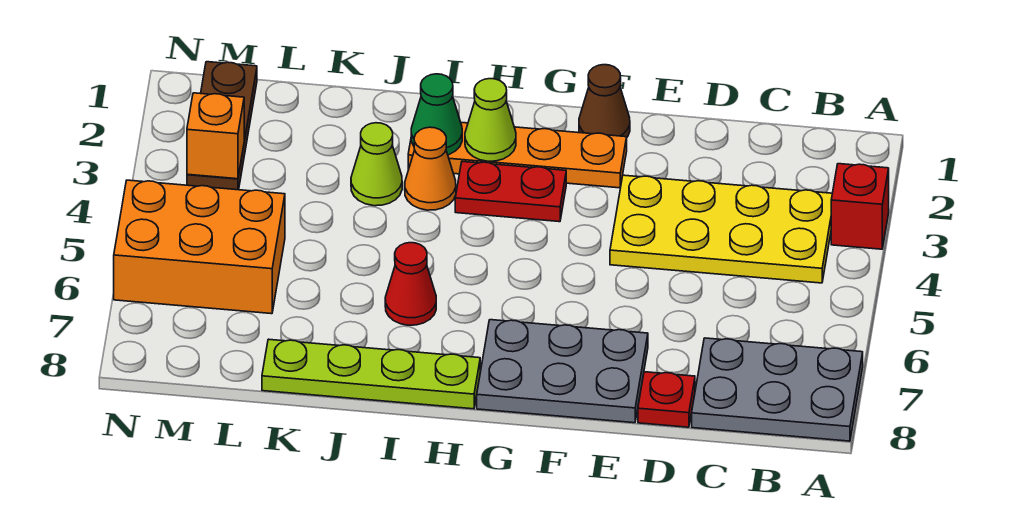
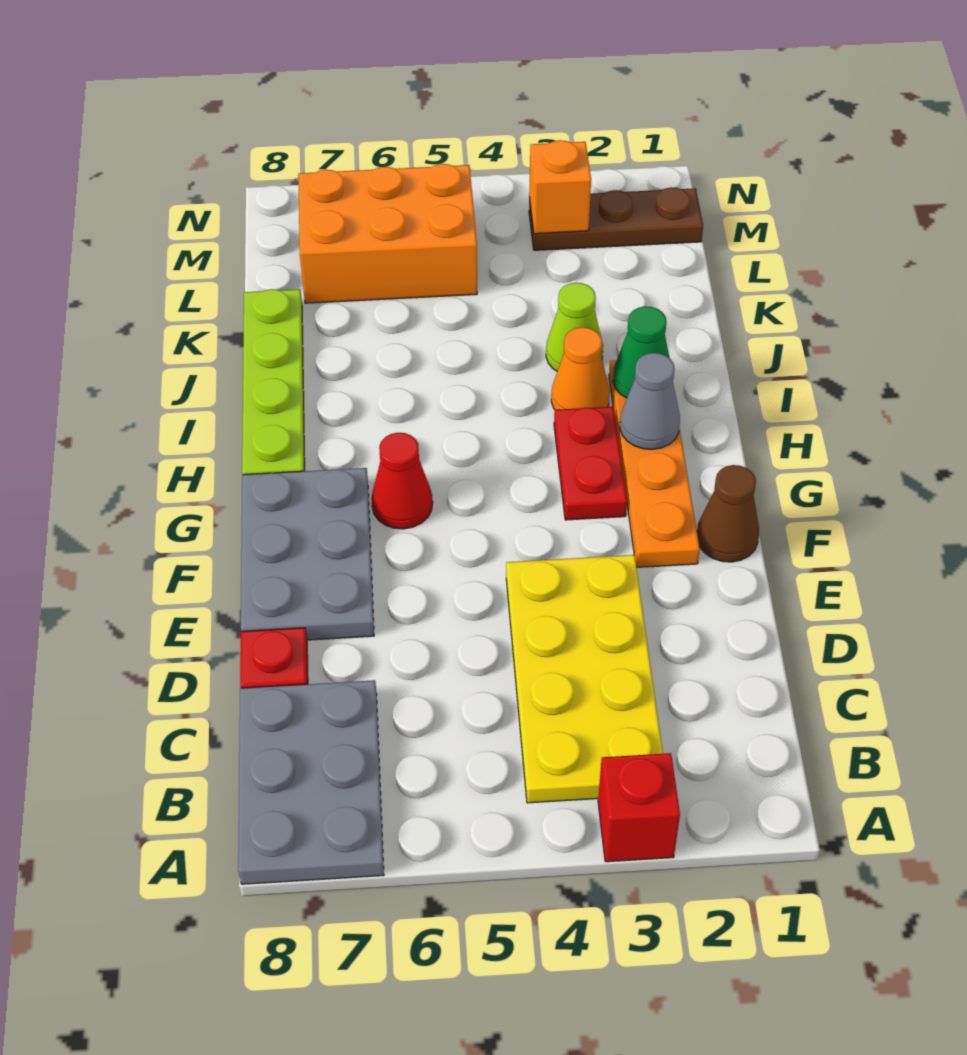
lime 1x1 cone [465,79,516,161] -> grey 1x1 cone [620,353,680,449]
red 1x1 cone [385,243,436,325] -> red 1x1 cone moved to [371,433,433,529]
orange 2x3 brick [114,180,285,314] -> orange 2x3 brick turned to [298,164,477,303]

